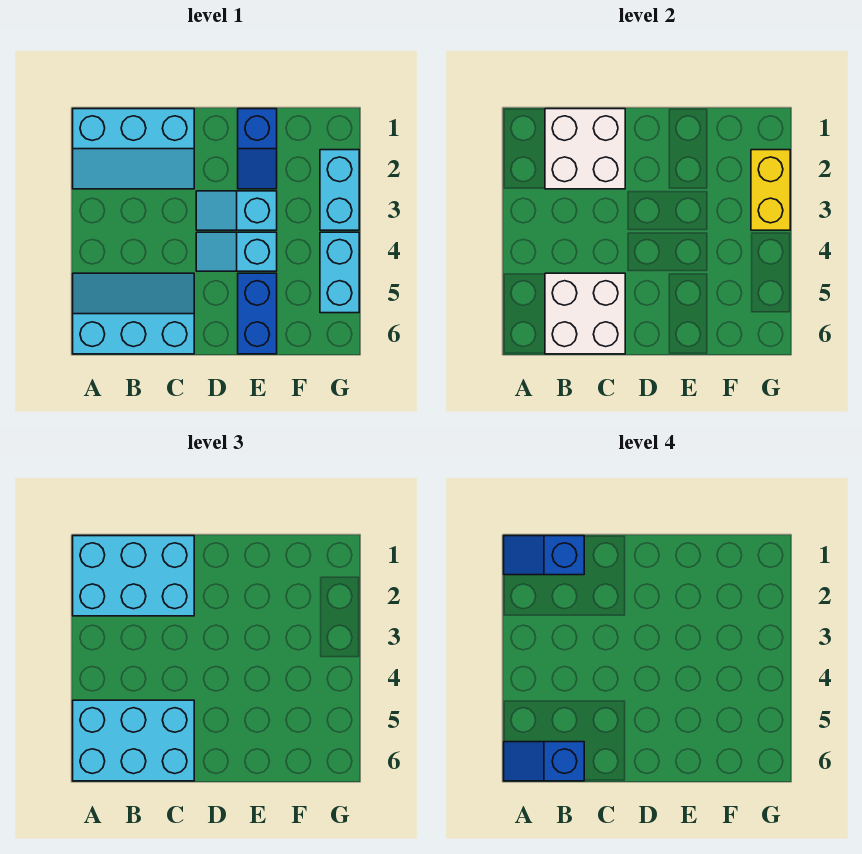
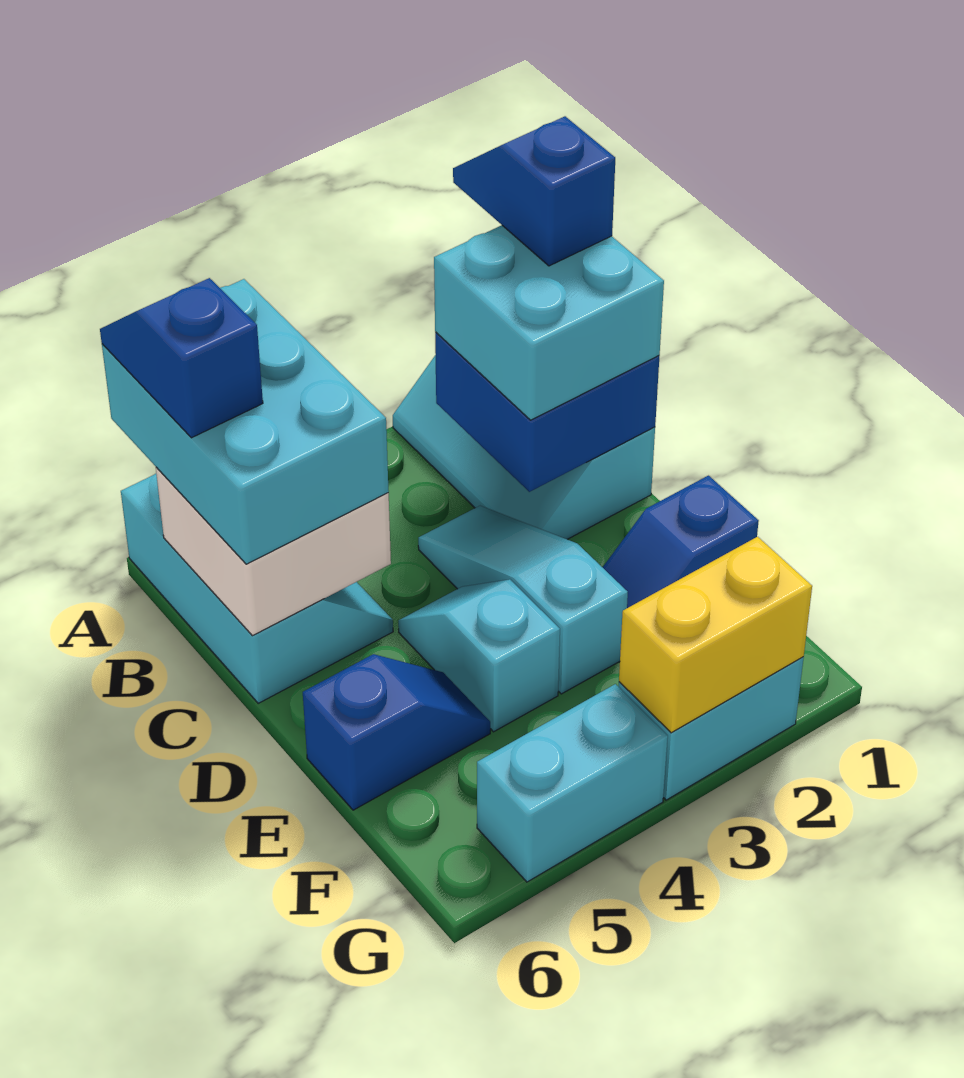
cyan 2x3 brick [73,536,194,616] -> cyan 2x2 brick [434,225,664,420]
white 2x2 brick [545,109,625,189] -> blue 2x2 brick [435,332,659,492]
cyan 1x2 slope [196,191,277,230] -> cyan 1x3 slope [418,506,628,694]
blue 1x2 brick [238,273,277,354] -> blue 1x2 slope [303,654,490,810]

